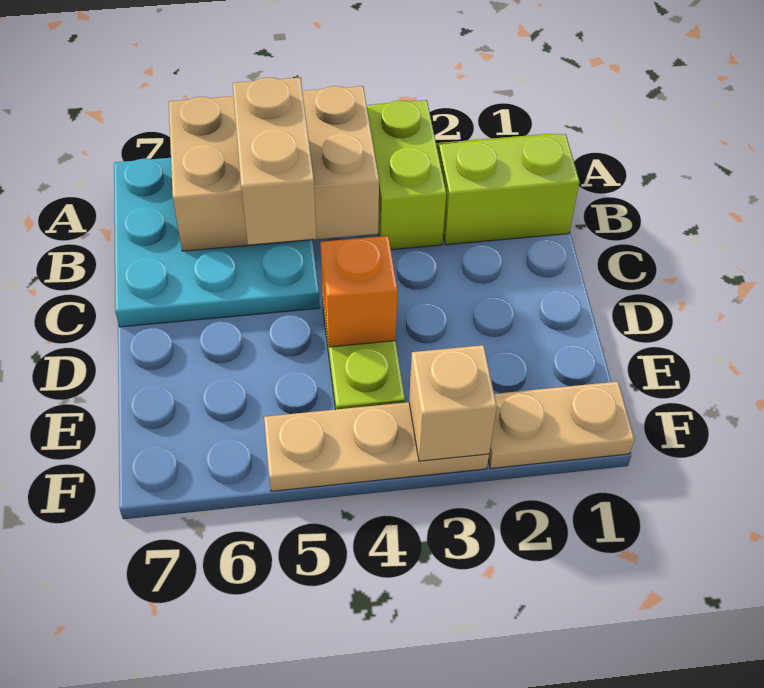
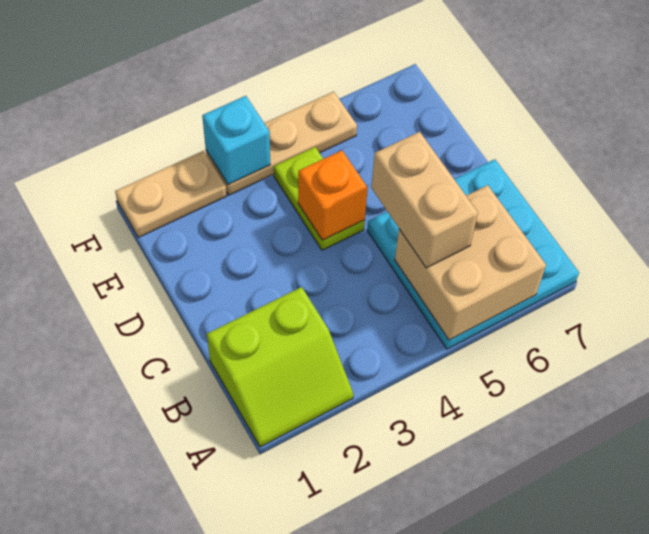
lime 1x2 brick [367,100,446,250] -> none
tan 2x3 brick [169,86,379,251] -> tan 2x2 brick [395,185,546,340]
tan 1x1 brick [409,345,497,461] -> cyan 1x1 brick [202,96,270,185]

